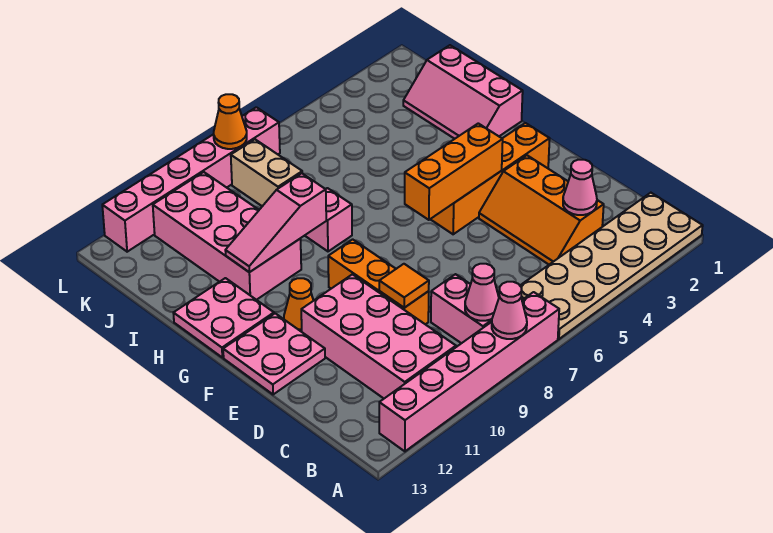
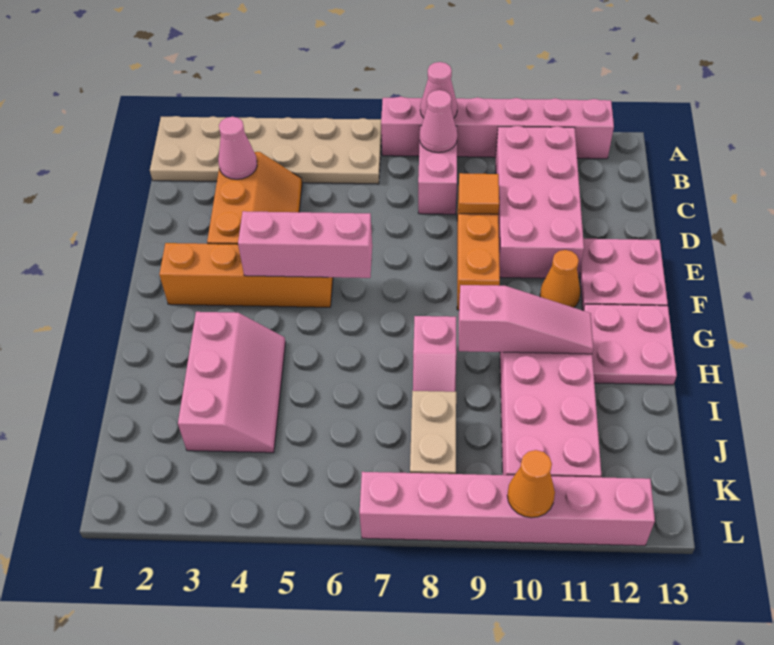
orange 1x3 brick [405,123,503,220] -> pink 1x3 brick [238,211,372,278]
pink 2x3 slope [403,45,523,139] -> pink 2x3 slope moved to [178,312,286,453]
orange 1x1 cone [214,94,247,149] -> orange 1x1 cone moved to [507,450,555,518]

